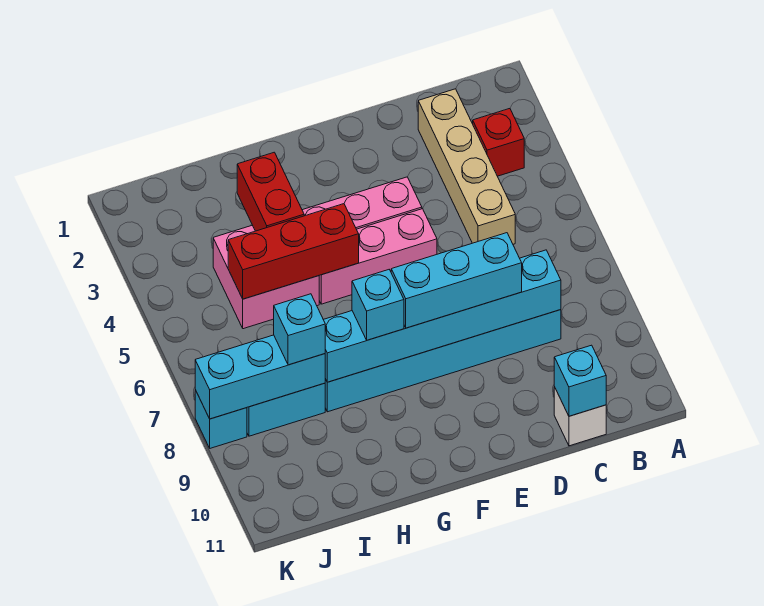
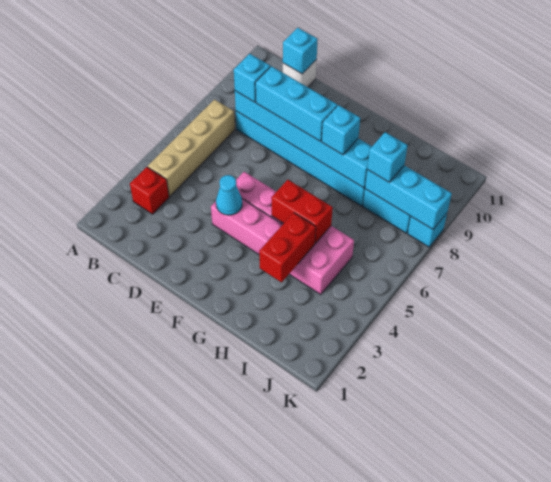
tan 1x4 brick [418,89,515,244] -> tan 1x4 brick moved to [148,100,235,196]
none -> cyan 1x1 brick [234,54,270,102]
none -> cyan 1x1 cone [216,175,242,215]
red 1x3 brick [228,204,359,299] -> red 1x2 brick [271,180,333,243]

